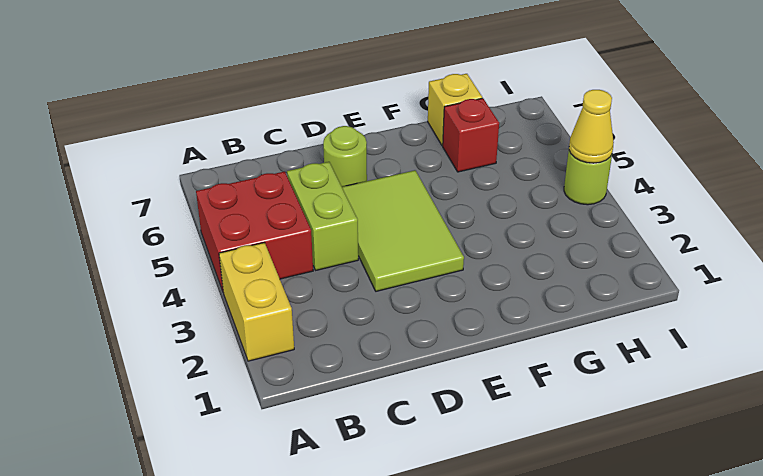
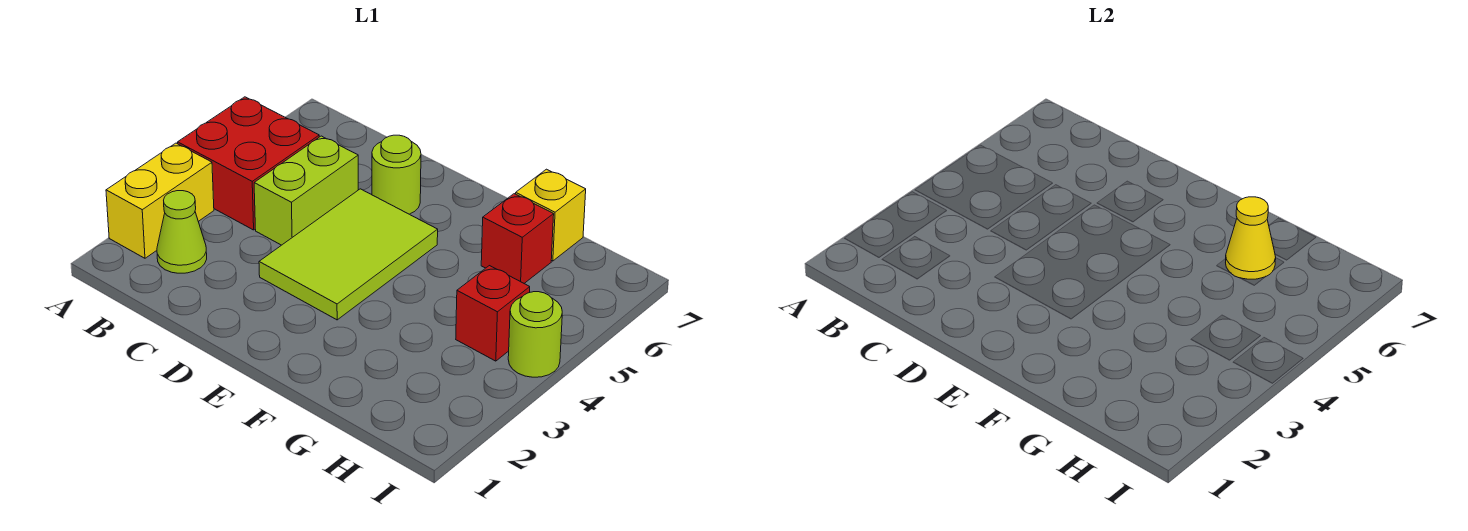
none -> lime 1x1 cone [157,191,207,273]
none -> red 1x1 brick [456,266,530,361]
yellow 1x1 cone [569,90,614,163] -> yellow 1x1 cone moved to [1226,197,1276,279]

